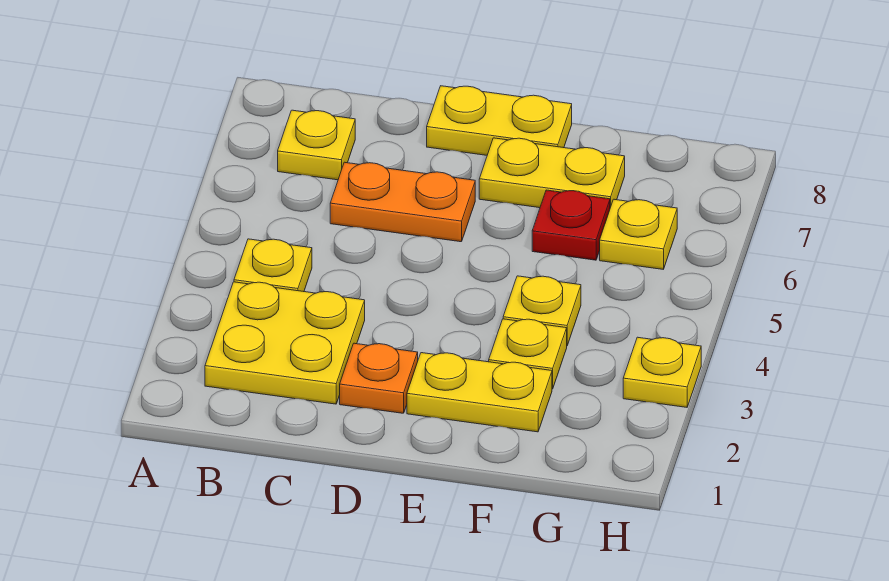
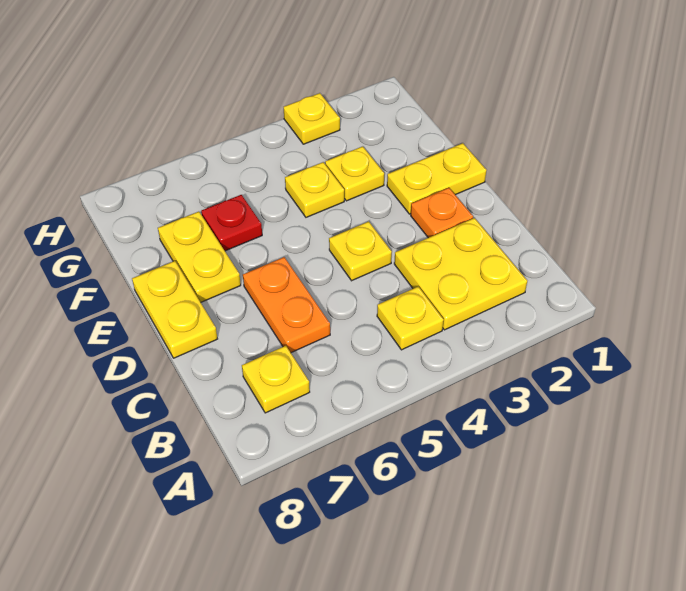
yellow 1x2 plate [407,353,552,432] -> yellow 1x2 plate turned to [387,143,487,214]
yellow 1x1 plate [600,199,677,269] -> yellow 1x1 plate moved to [329,221,392,281]

